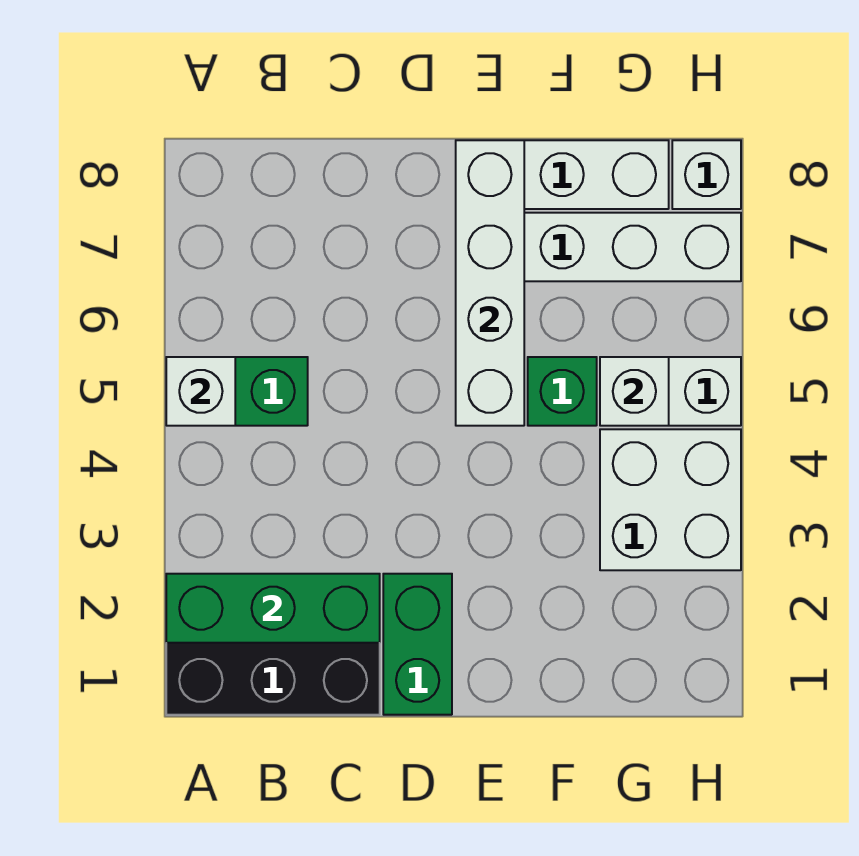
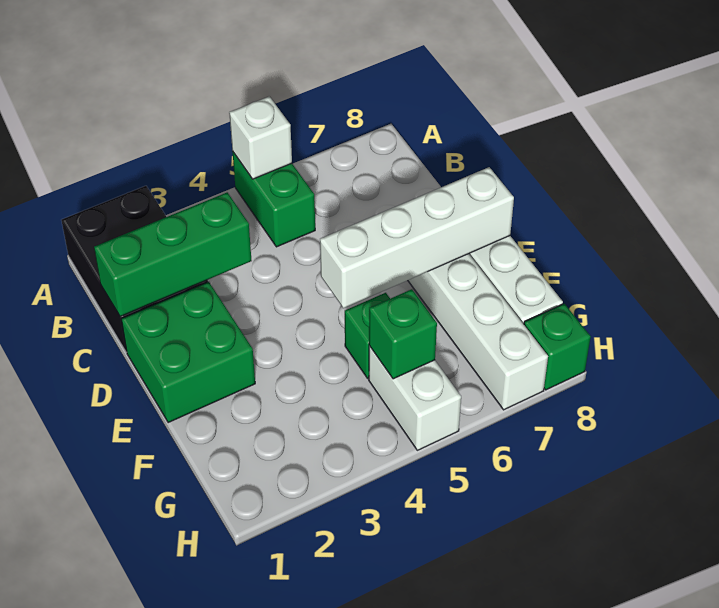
green 1x3 brick [166,574,380,643] -> green 1x3 brick turned to [94,192,252,317]
green 1x2 brick [383,574,452,715] -> green 2x2 brick [121,282,255,423]
white 2x2 brick [600,429,741,570] -> none
white 1x1 brick [600,357,669,426] -> green 1x1 brick [369,289,437,379]
white 1x1 brick [672,140,741,209] -> green 1x1 brick [524,304,591,390]

